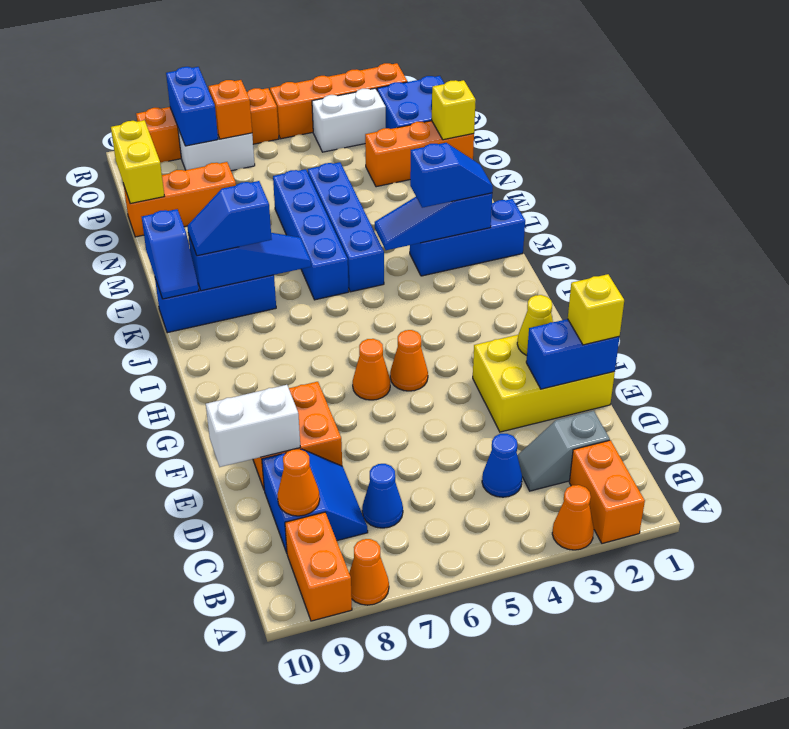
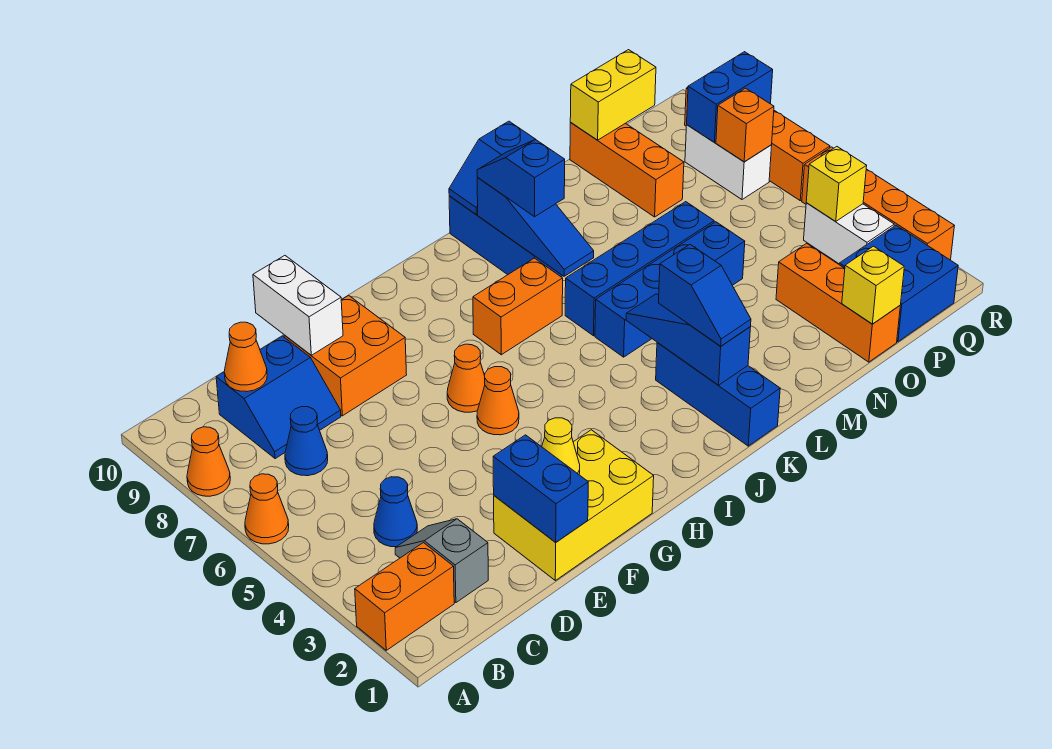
orange 1x1 cone [552,485,594,550] -> orange 1x1 cone moved to [245,474,289,544]
orange 1x2 brick [285,512,352,621] -> orange 1x2 brick moved to [473,258,563,355]
yellow 2x3 brick [473,335,615,432] -> yellow 2x3 brick turned to [494,430,654,581]
yellow 1x1 brick [568,274,624,345] -> yellow 1x1 brick moved to [806,147,867,221]

